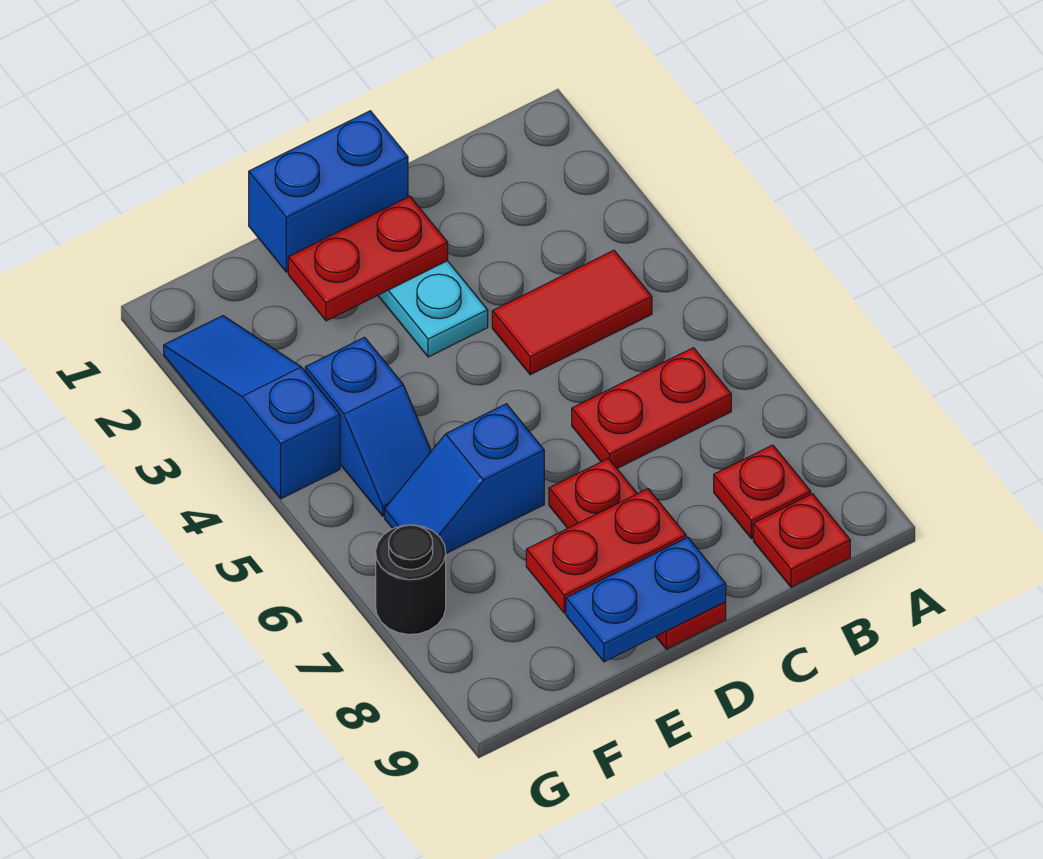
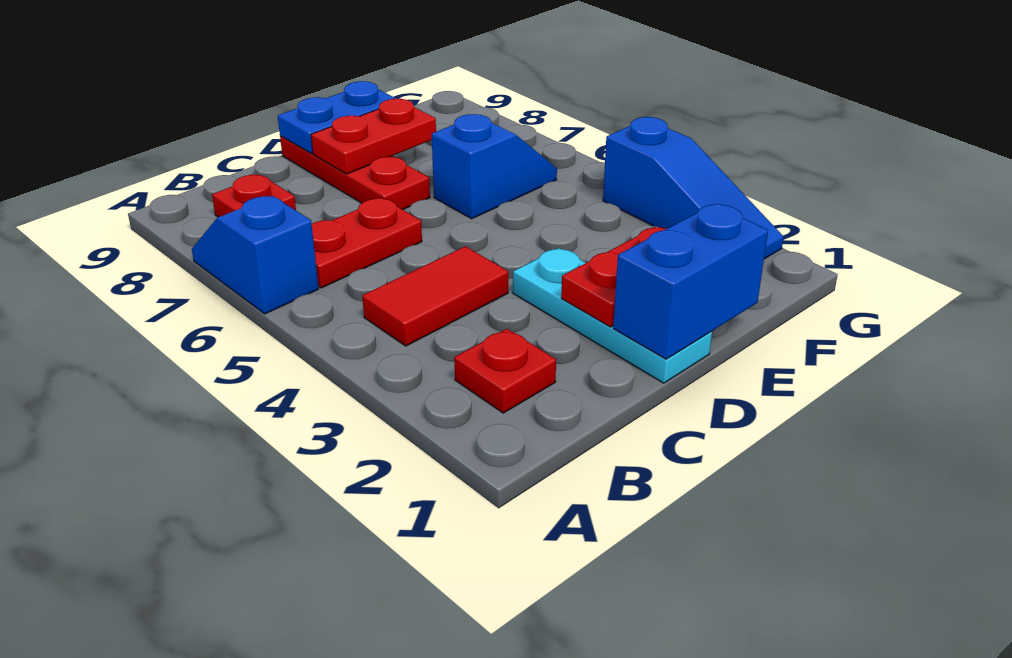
red 1x1 plate [753,494,850,587] -> red 1x1 plate moved to [454,329,556,413]
blue 1x2 slope [305,337,431,516] -> blue 1x2 slope moved to [192,196,319,314]
black 1x1 round brick [376,525,446,635] -> none

